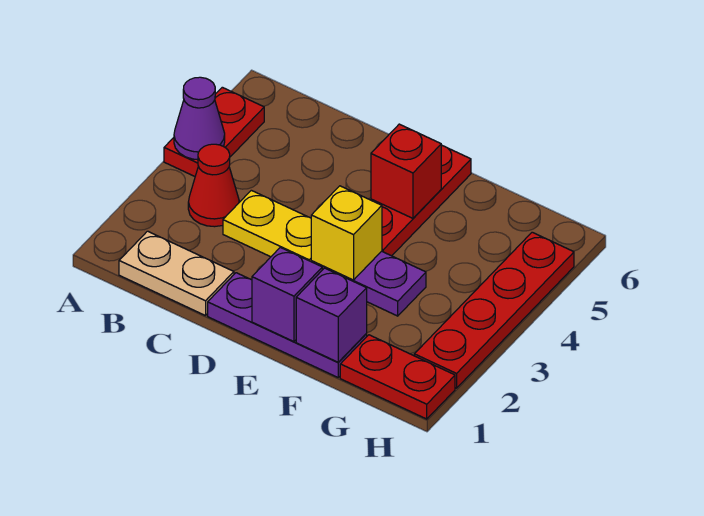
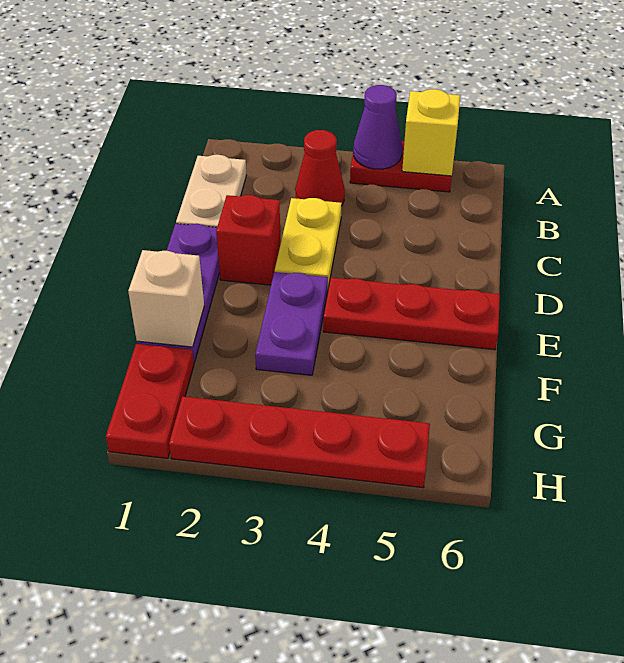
purple 1x1 brick [252,247,322,342] -> none
yellow 1x1 brick [311,186,382,280] -> yellow 1x1 brick moved to [402,89,460,176]
red 1x1 brick [371,124,441,218] -> red 1x1 brick moved to [216,195,281,285]
purple 1x1 brick [296,268,367,362] -> tan 1x1 brick [128,250,204,347]

